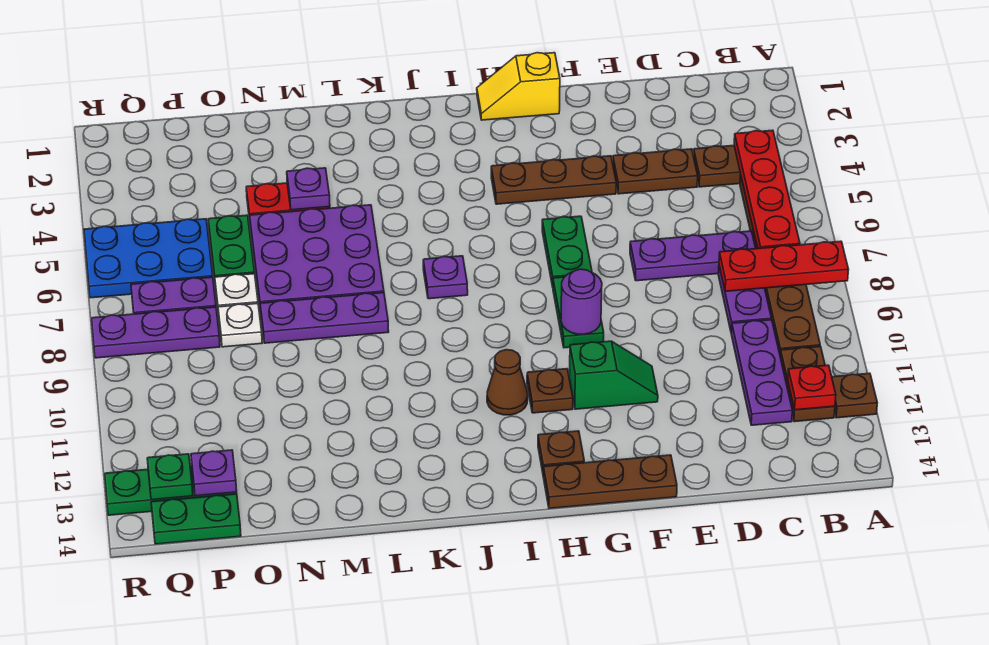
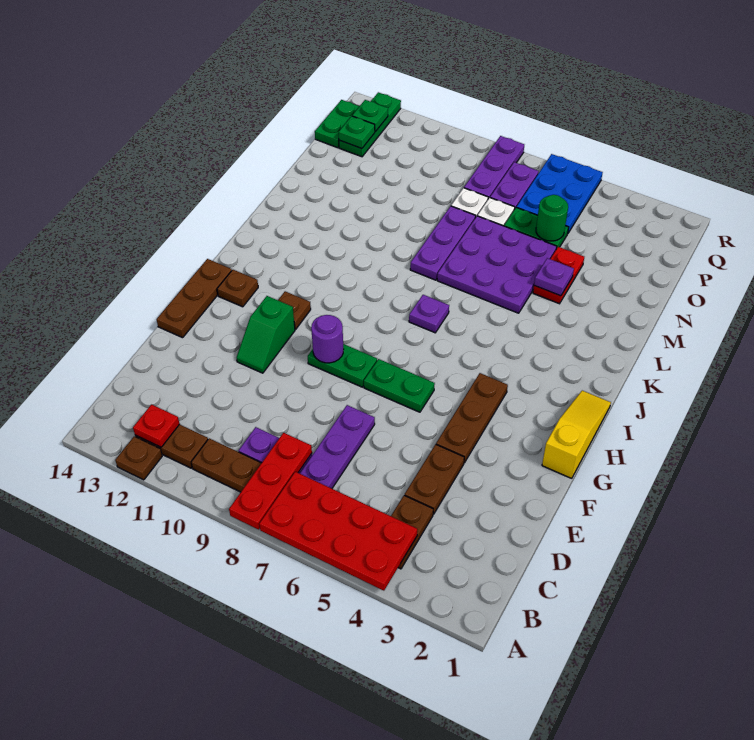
red 1x4 plate [734,130,800,248] -> red 2x4 plate [259,472,417,591]
purple 1x3 plate [731,320,792,425] -> none
yellow 1x2 slope [477,53,560,120] -> yellow 1x3 slope [542,391,611,478]
brown 1x1 cone [487,350,528,415] -> none
none -> green 1x1 round brick [536,195,568,241]
purple 1x1 plate [191,450,237,496] -> green 1x1 plate [339,116,375,149]

